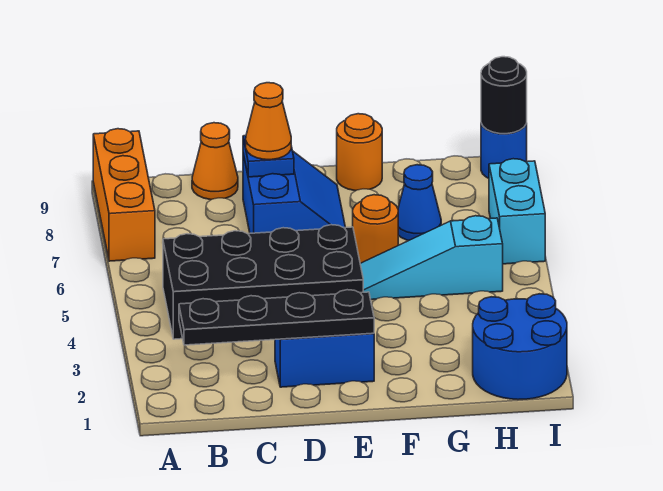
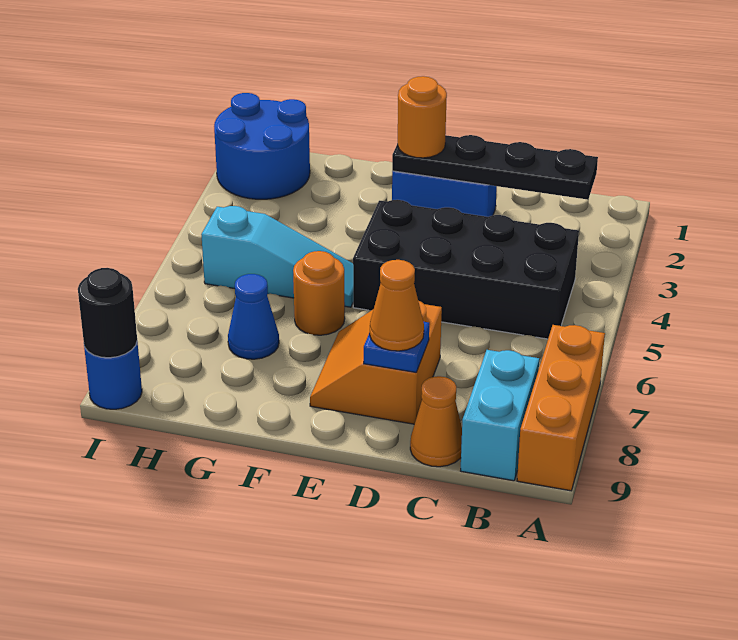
blue 2x2 slope [243,152,345,233] -> orange 2x2 slope [310,301,442,424]
orange 1x1 round brick [337,114,382,191] -> orange 1x1 round brick moved to [398,76,447,158]
cyan 1x2 brick [489,159,545,264] -> cyan 1x2 brick moved to [461,350,539,481]

